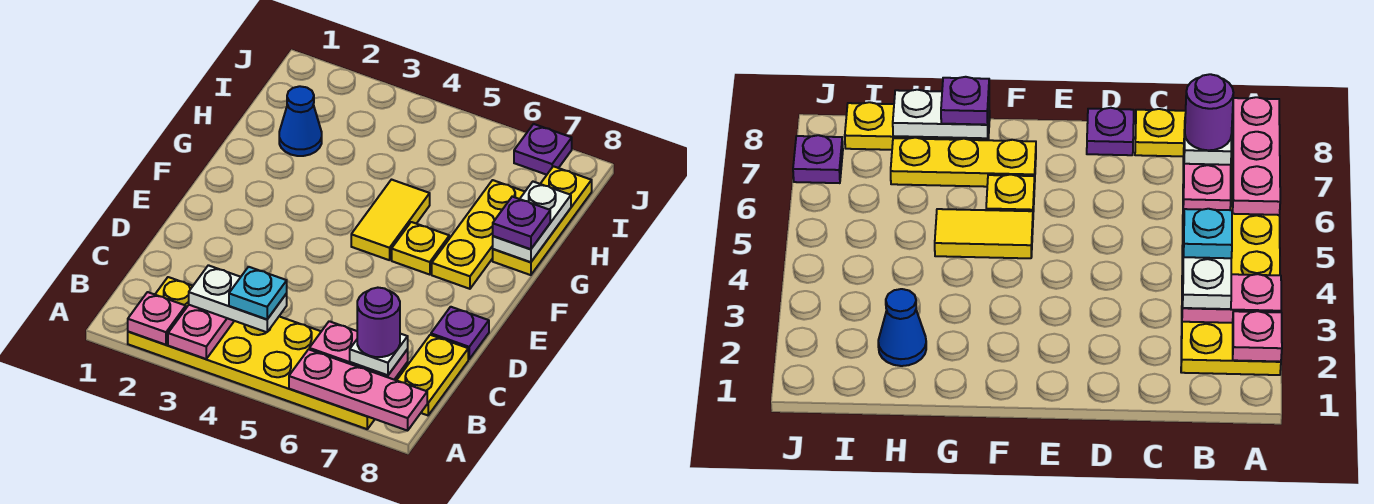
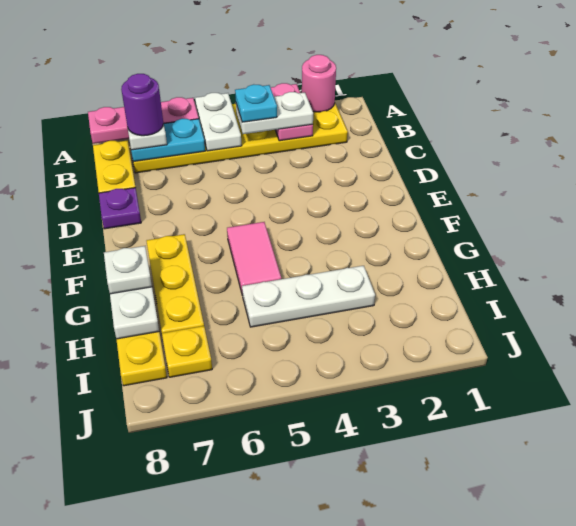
pink 1x1 plate [128,292,186,345] -> pink 1x1 round brick [302,55,336,112]
none -> white 1x2 plate [195,93,242,151]
pink 1x2 plate [309,321,408,380] -> cyan 1x2 plate [131,119,205,162]
yellow 1x2 tile [351,180,430,260] -> pink 1x2 tile [227,222,281,293]
yellow 1x1 plate [392,222,449,275] -> yellow 1x1 plate moved to [162,326,212,377]
purple 1x1 plate [493,197,550,249] -> white 1x1 plate [104,246,152,294]
blue 1x1 cone [279,86,322,156] -> none
none -> white 1x3 plate [242,266,375,327]
purple 1x1 plate [514,124,572,175] -> none

